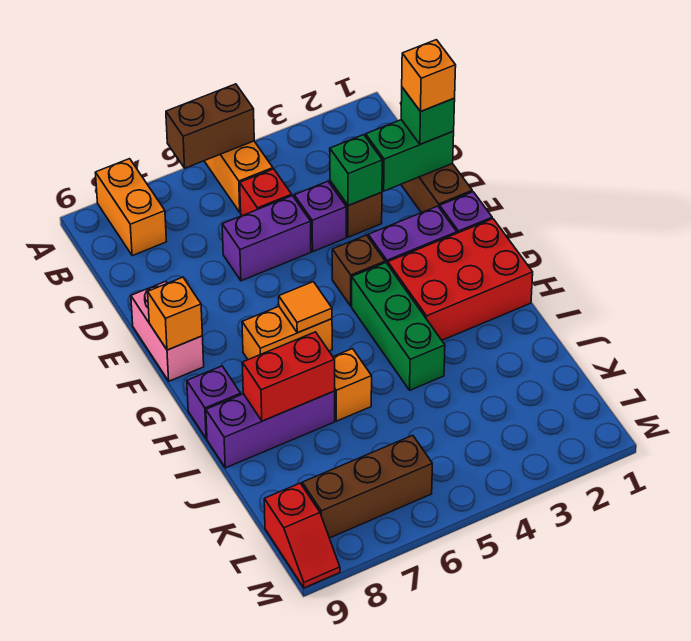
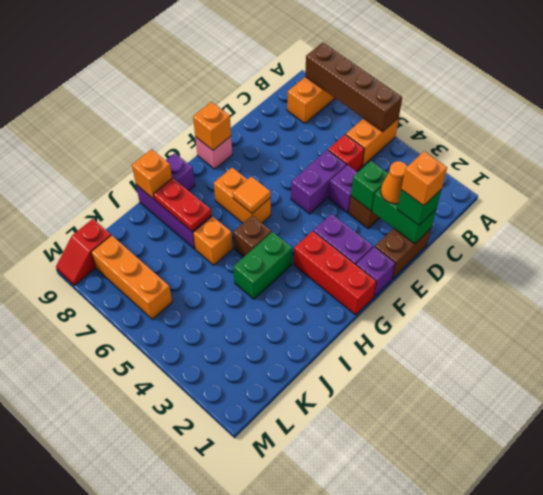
brown 1x2 brick [166,84,254,168] -> brown 1x4 brick [305,42,402,132]
none -> orange 1x1 cone [381,161,407,204]
purple 1x2 brick [222,196,311,281] -> purple 1x2 brick turned to [291,150,346,214]
pink 1x2 brick [131,281,204,381] -> pink 1x1 brick [195,136,232,169]
brown 1x1 brick [332,235,385,306] -> brown 1x1 brick moved to [233,216,271,257]
red 2x3 brick [388,219,533,340] -> red 1x3 brick [294,231,376,315]
green 1x3 brick [352,263,445,390] -> green 1x2 brick [233,232,292,299]
red 1x2 brick [242,332,335,421] -> red 1x2 plate [153,178,211,231]
none -> orange 1x1 brick [132,149,172,199]
brown 1x3 brick [302,435,432,538] -> orange 1x3 brick [91,235,172,319]

